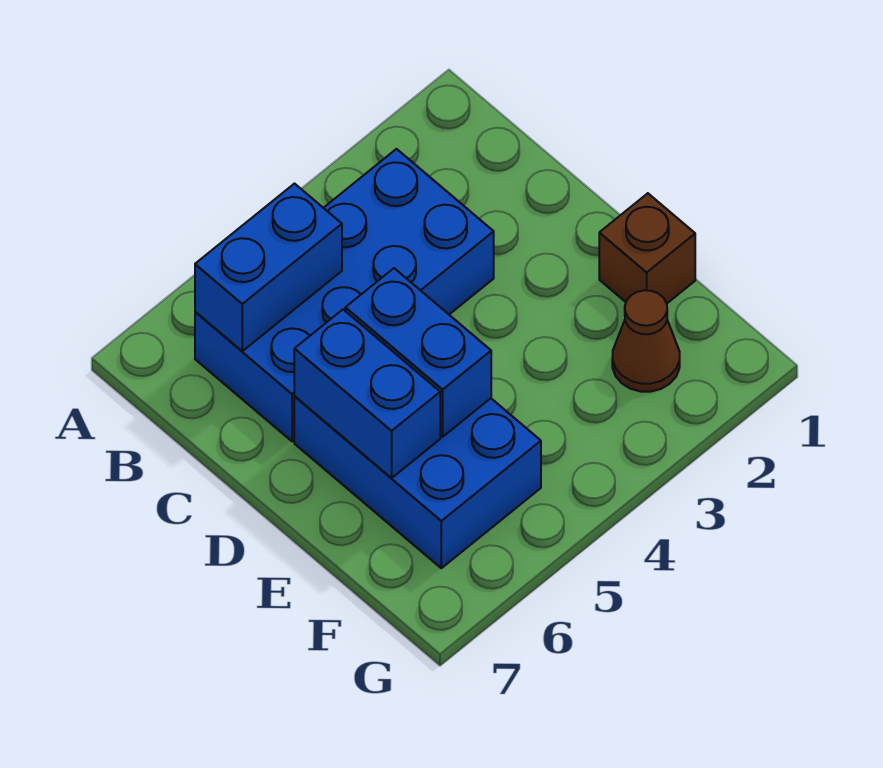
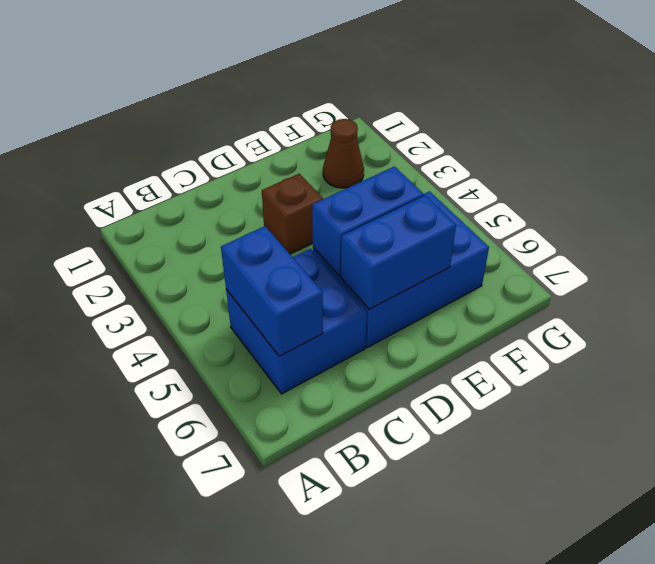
blue 2x4 brick [195,149,494,441] -> blue 2x2 brick [226,248,367,394]
brown 1x1 brick [599,193,695,303] -> brown 1x1 brick moved to [262,174,323,254]

